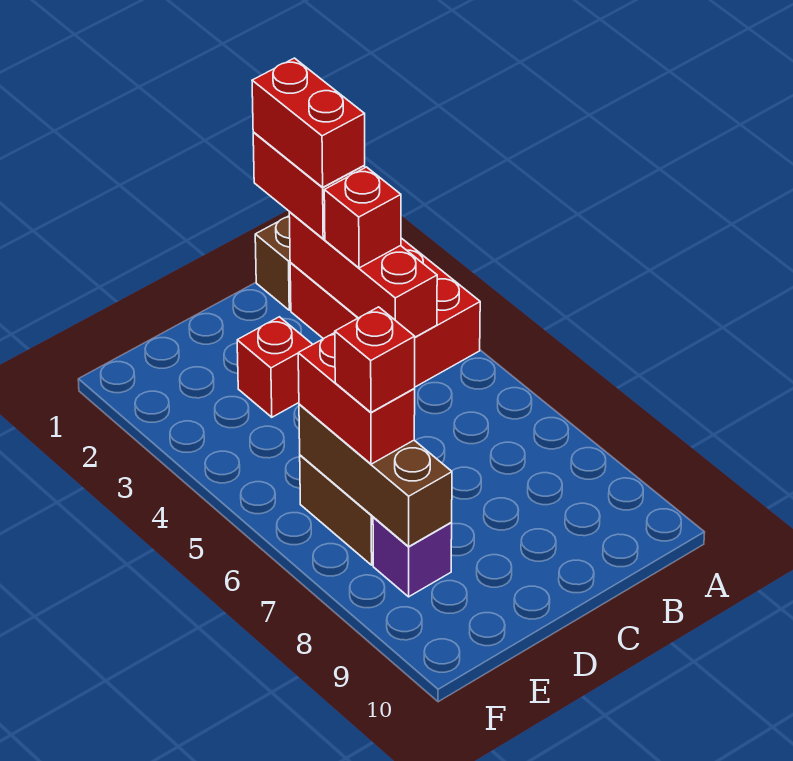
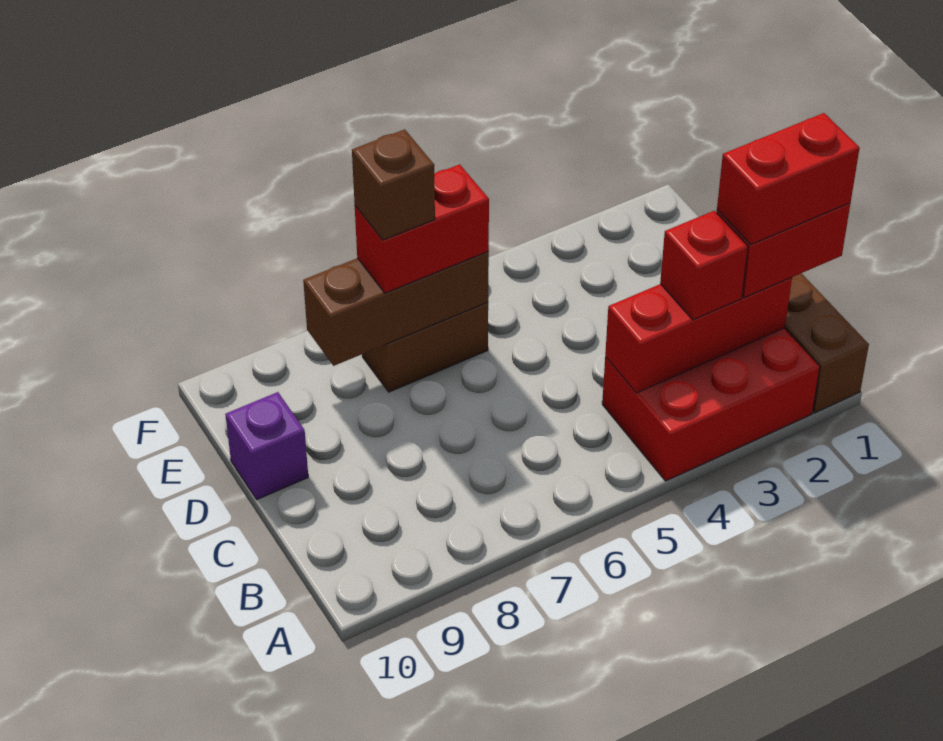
red 1x1 brick [237,317,313,417] -> none
red 1x1 brick [335,307,415,412] -> brown 1x1 brick [352,129,435,240]
purple 1x1 brick [373,517,452,597] -> purple 1x1 brick moved to [225,392,308,500]

